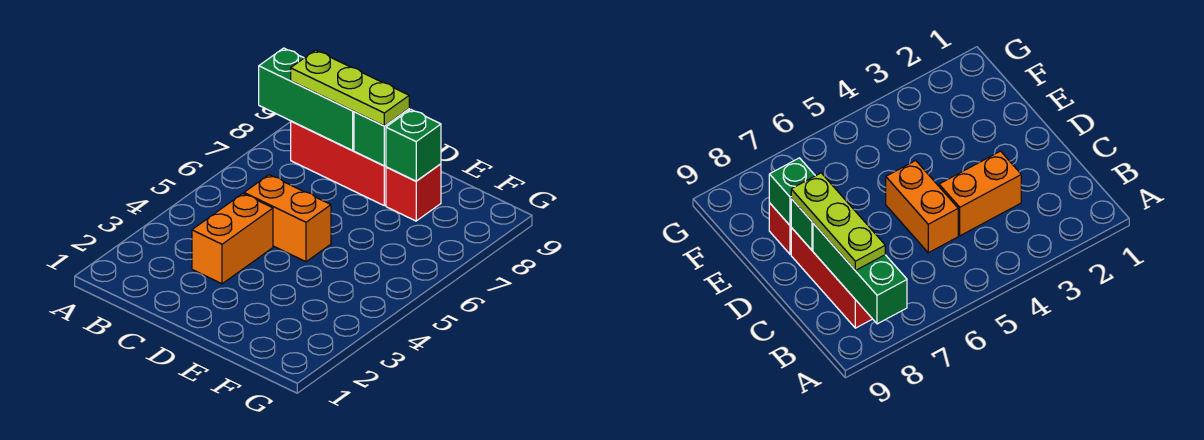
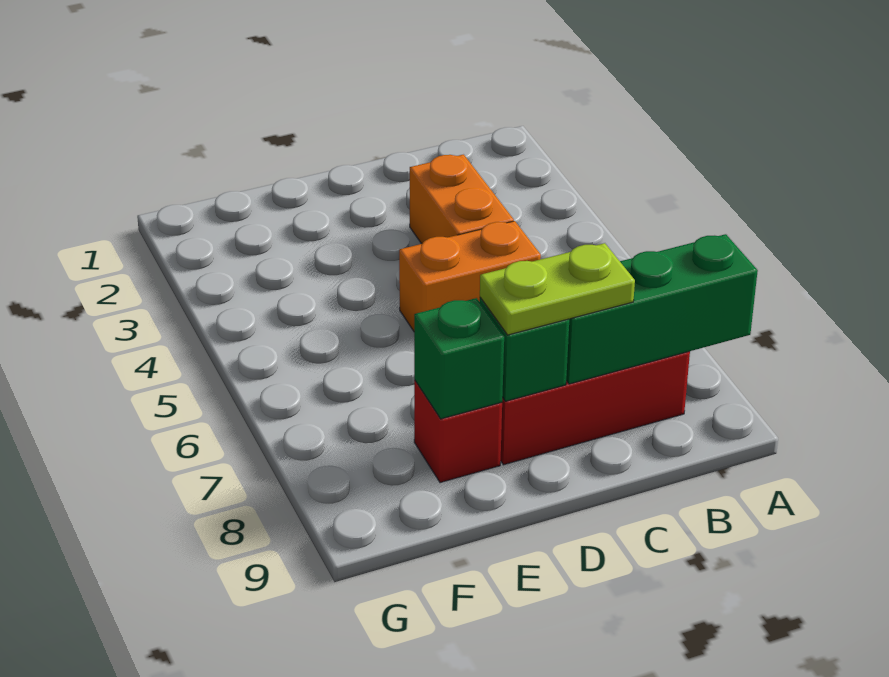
lime 1x3 plate [291,50,409,126] -> lime 1x2 plate [480,243,635,335]

